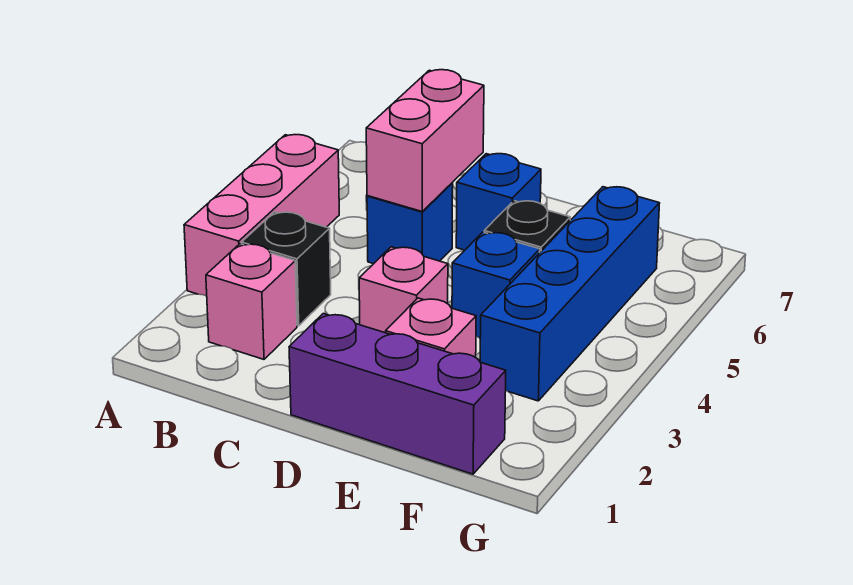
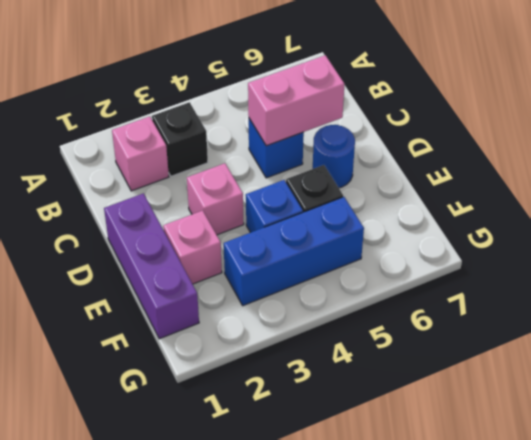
pink 1x3 brick [184,135,339,296] -> none
blue 1x1 brick [456,154,541,250] -> blue 1x1 round brick [313,125,355,188]
blue 1x4 brick [480,187,660,401] -> blue 1x3 brick [224,197,364,306]

